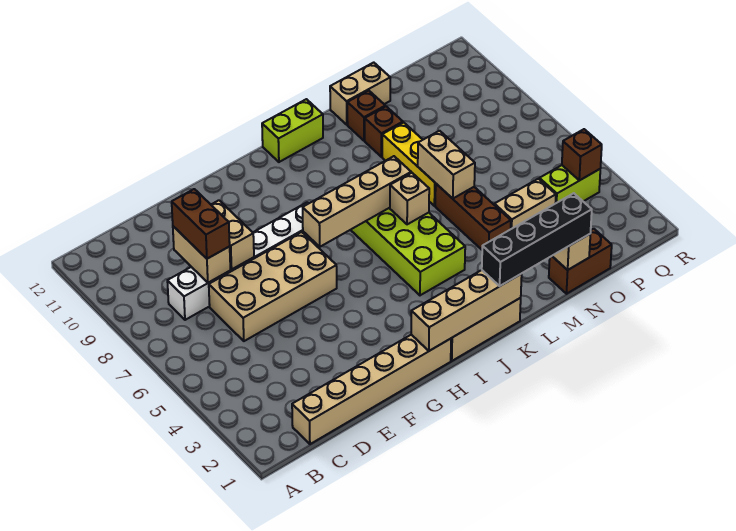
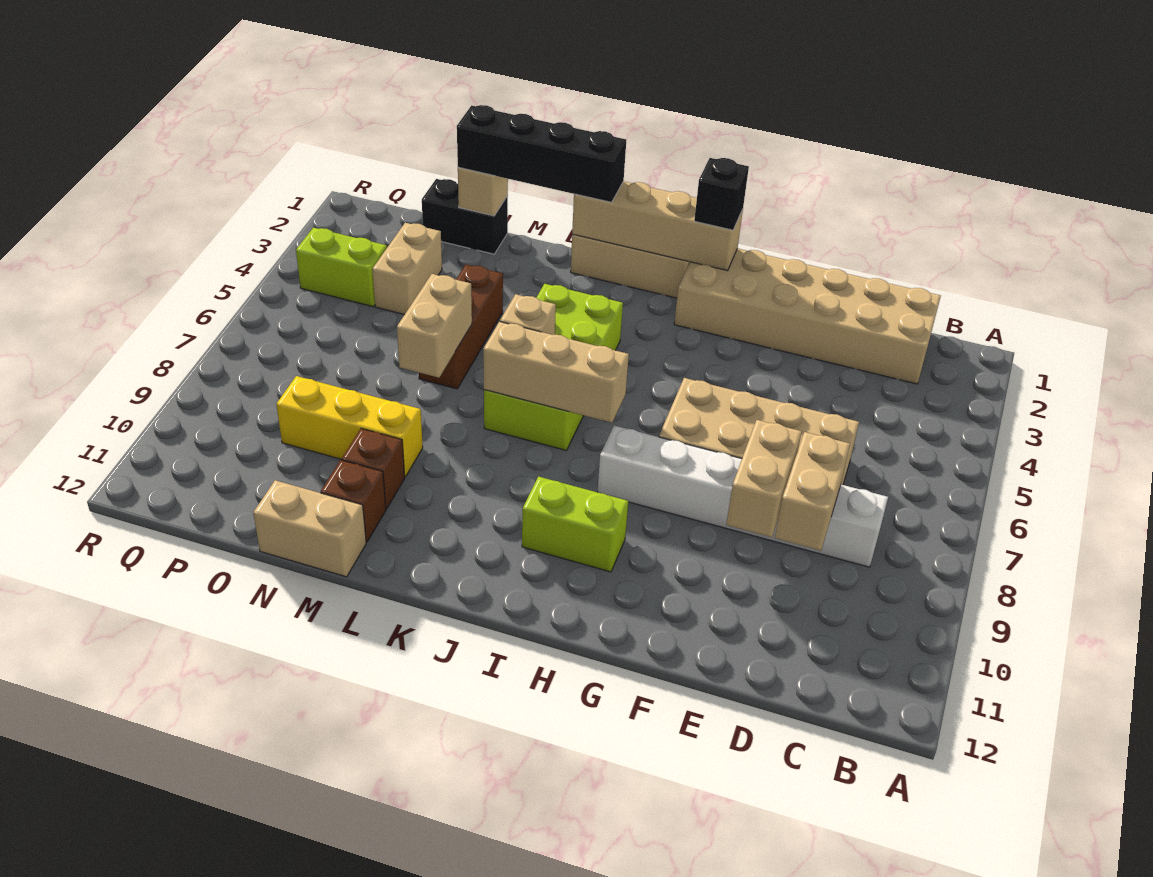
tan 1x6 brick [292,335,451,444] -> tan 2x6 brick [674,248,941,384]
brown 1x2 brick [172,189,230,259] -> none
none -> black 1x1 brick [694,158,749,230]
tan 1x4 brick [303,156,411,247] -> tan 1x3 brick [483,322,629,423]
lime 1x2 brick [262,99,323,162] -> lime 1x2 brick moved to [522,477,628,572]
yellow 1x3 brick [382,122,436,206] -> yellow 1x3 brick turned to [276,376,423,477]
brown 1x2 brick [549,229,612,294] -> black 1x2 brick [422,179,508,254]
tan 1x2 brick [494,179,556,229] -> tan 1x2 brick turned to [372,223,442,315]
brown 1x1 brick [562,129,602,181] -> none

